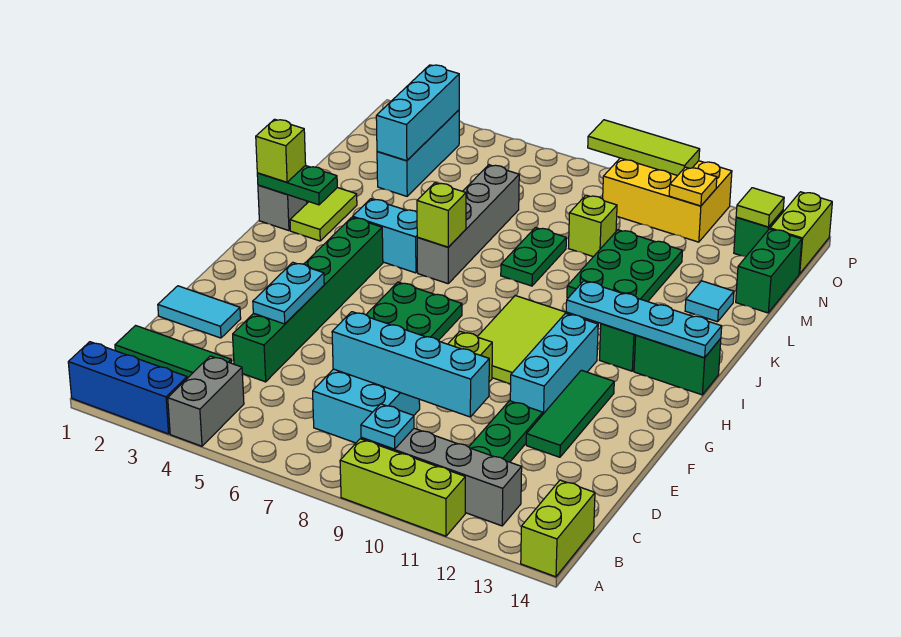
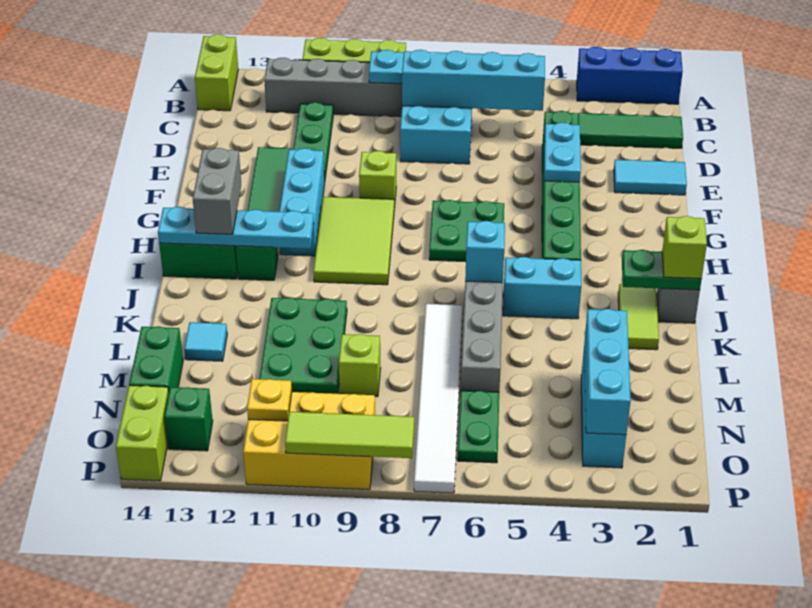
grey 1x2 brick [168,356,244,446] -> grey 1x2 brick moved to [193,148,241,234]
cyan 1x4 brick [332,312,489,417] -> cyan 1x4 brick moved to [402,50,545,111]
lime 1x1 brick [417,183,466,247] -> cyan 1x1 brick [465,221,505,283]
none -> white 1x6 tile [414,304,463,493]
green 1x2 plate [501,228,566,286] -> green 1x2 plate moved to [458,391,499,463]
lime 1x1 tile [736,188,784,227] -> none

